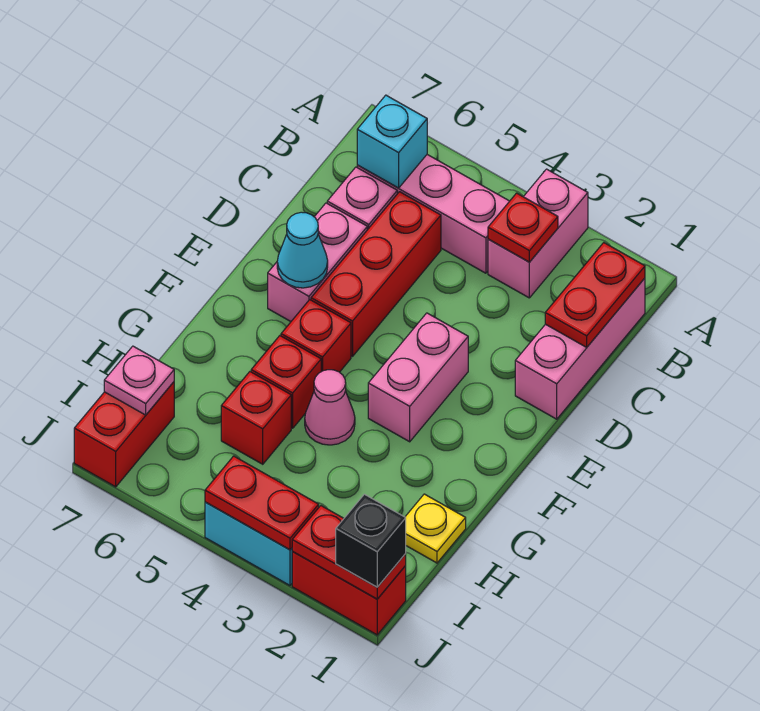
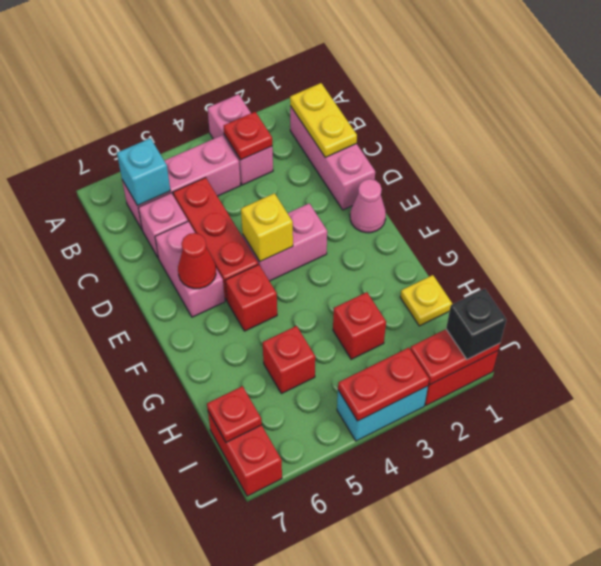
red 1x2 plate [545,243,645,347] -> yellow 1x2 plate [290,83,357,157]
pink 1x2 brick [368,313,468,442] -> pink 1x2 brick turned to [243,203,327,281]
none -> yellow 1x1 brick [241,193,293,262]
cyan 1x1 cone [277,212,328,288] -> red 1x1 cone [178,233,216,289]
pink 1x1 cone [305,370,355,445] -> pink 1x1 cone moved to [350,179,386,233]
red 1x1 brick [251,336,321,428] -> red 1x1 brick moved to [333,292,386,359]
pink 1x1 plate [104,346,174,415] -> red 1x1 plate [207,386,262,442]

